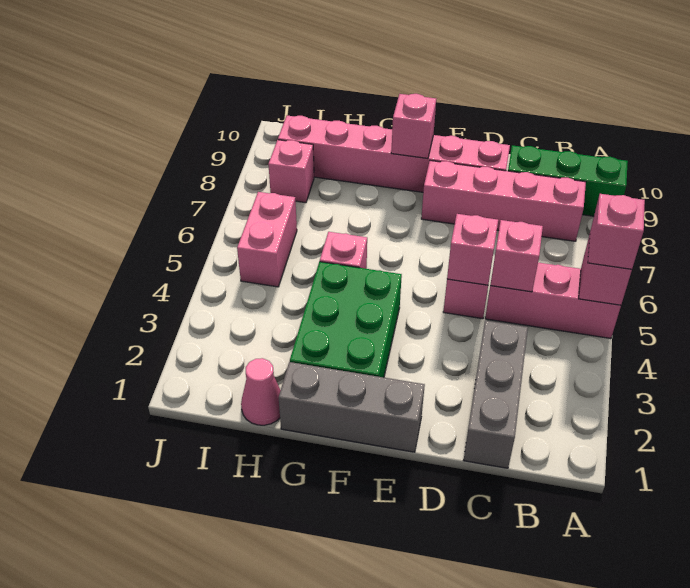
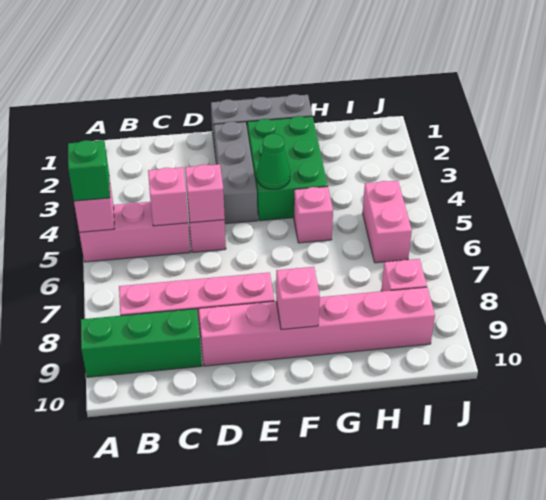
pink 1x1 brick [588,194,645,269] -> green 1x1 brick [68,140,110,201]
grey 1x3 brick [464,321,528,468] -> grey 1x3 brick moved to [214,122,257,224]
none -> green 1x1 cone [257,134,290,189]
pink 1x1 cone [241,358,281,425] -> none

